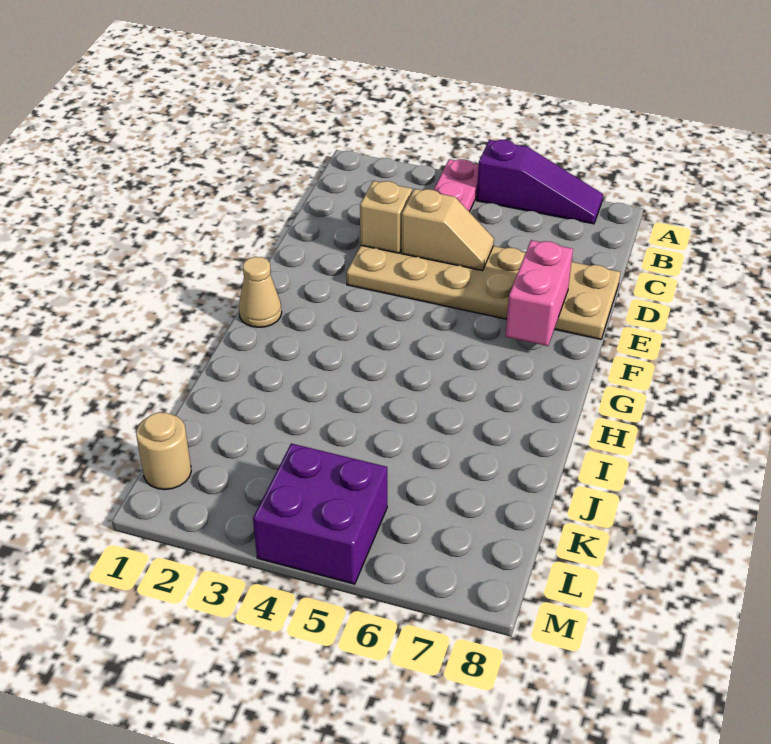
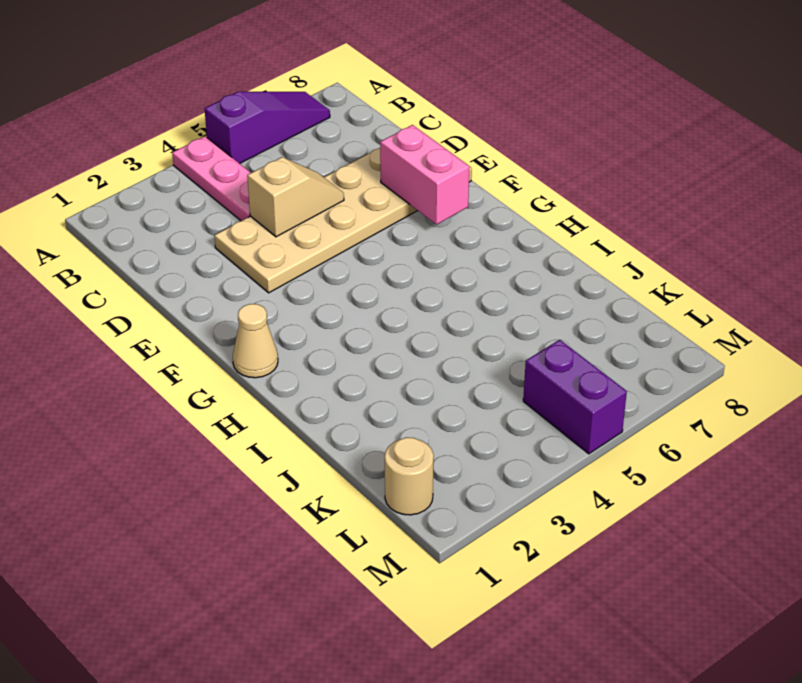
tan 1x1 brick [360,181,412,253] -> none
purple 2x2 brick [253,443,387,584] -> purple 1x2 brick [523,340,627,454]

